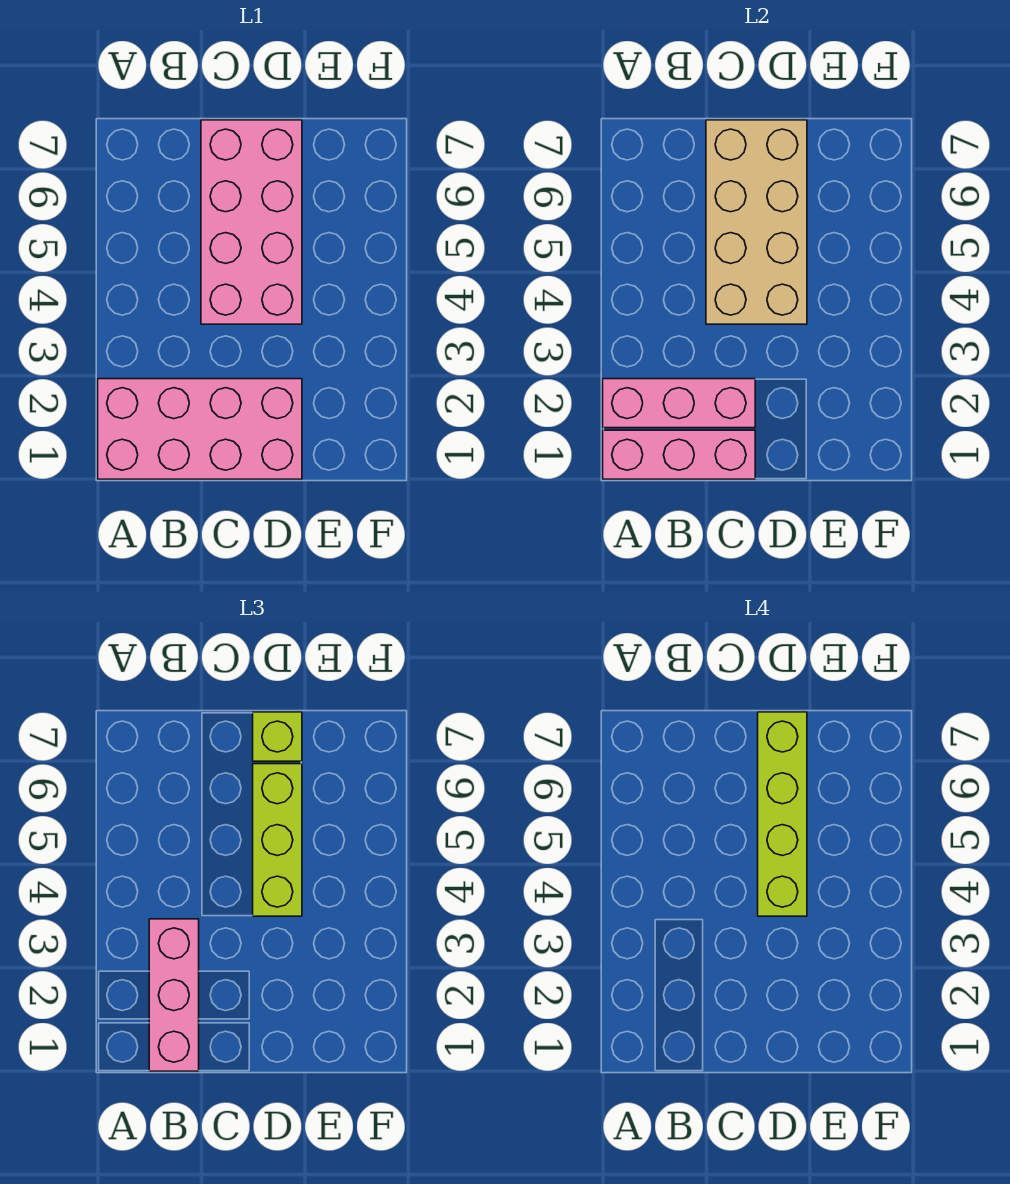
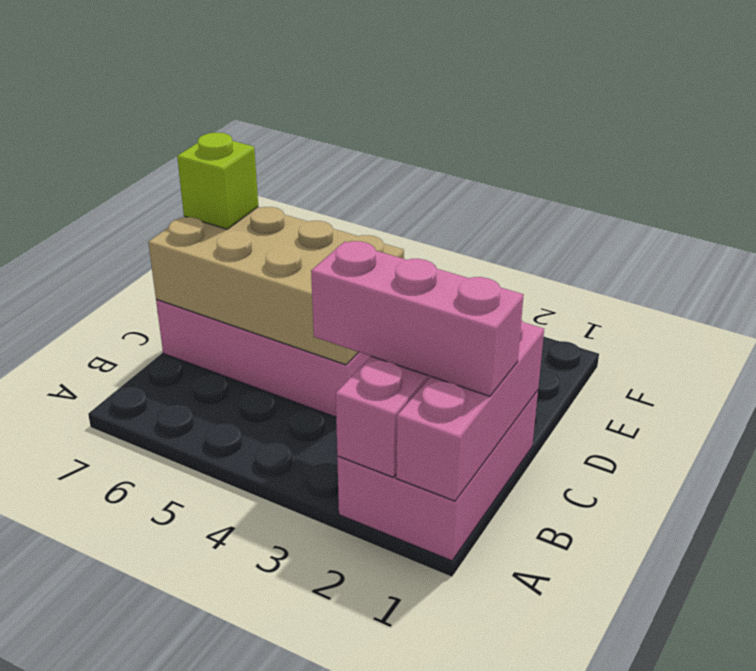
pink 2x4 brick [98,379,302,479] -> pink 2x3 brick [337,391,538,561]
lime 1x3 brick [253,764,302,916] -> none
lime 1x4 brick [758,712,807,916] -> none

